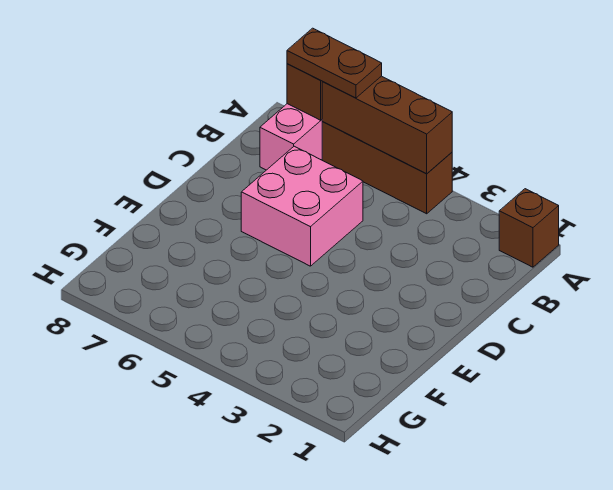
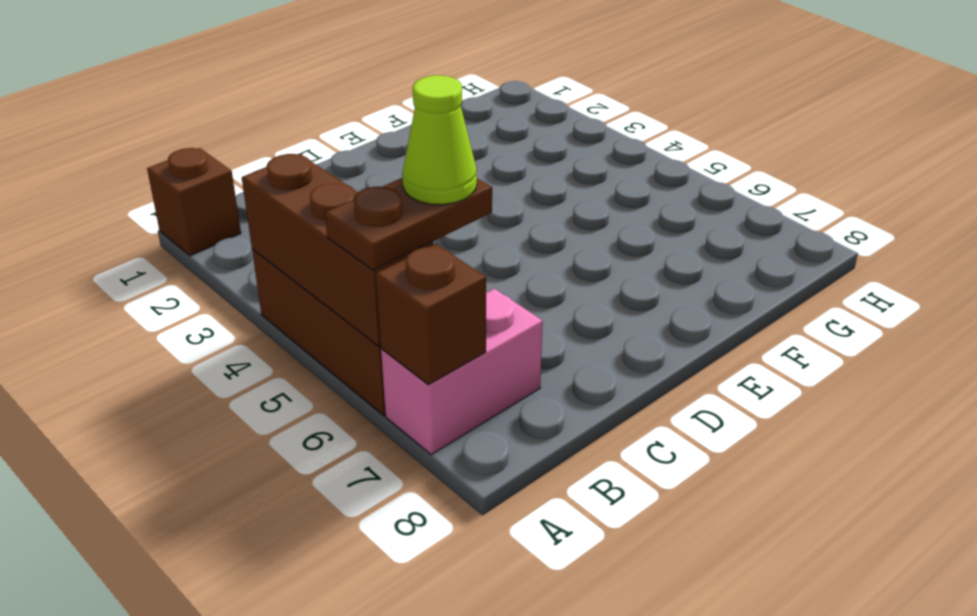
brown 1x2 plate [287,28,382,98] -> brown 1x2 plate turned to [325,178,492,270]
none -> lime 1x1 cone [402,75,477,205]
pink 2x2 brick [241,146,363,266] -> none

